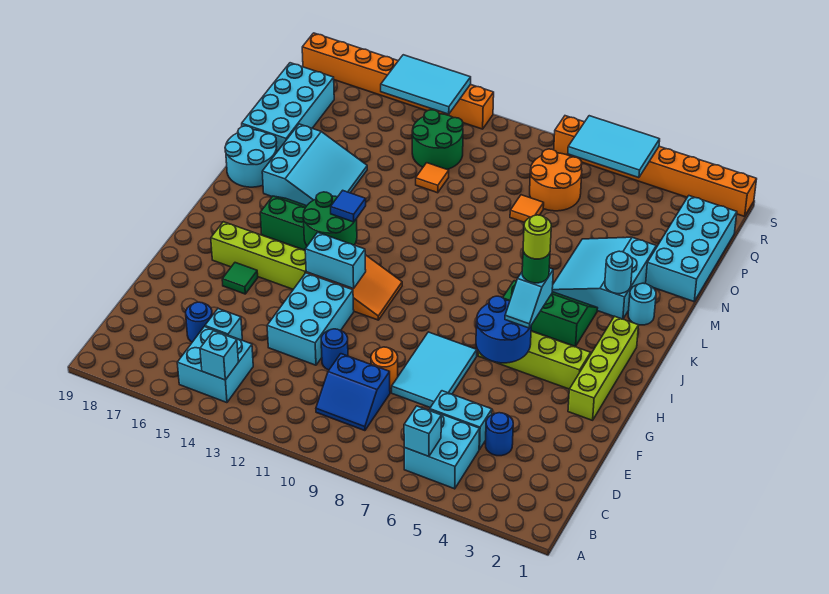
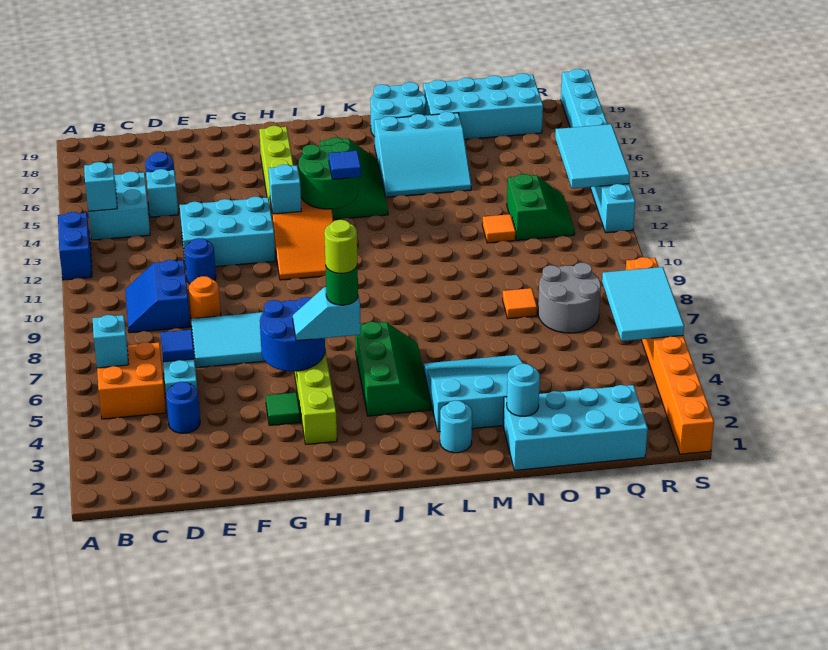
none -> blue 1x2 brick [58,212,92,280]
cyan 2x2 brick [404,410,480,489] -> orange 2x2 brick [97,342,166,419]
none -> blue 1x1 tile [161,330,194,362]
lime 1x4 brick [568,316,639,420] -> none
green 1x1 tile [222,263,258,294] -> green 1x1 tile moved to [266,392,300,426]
cyan 1x2 brick [305,232,366,289] -> cyan 1x1 brick [269,164,301,214]
cyan 1x1 round brick [605,251,633,294] -> cyan 1x1 round brick moved to [507,364,540,416]
orange 2x2 round brick [530,149,582,211] -> grey 2x2 round brick [538,263,601,333]
green 2x2 round brick [412,110,463,169] -> green 2x2 slope [507,174,575,240]
orange 1x8 brick [302,33,494,129] -> cyan 1x8 brick [561,69,635,233]

